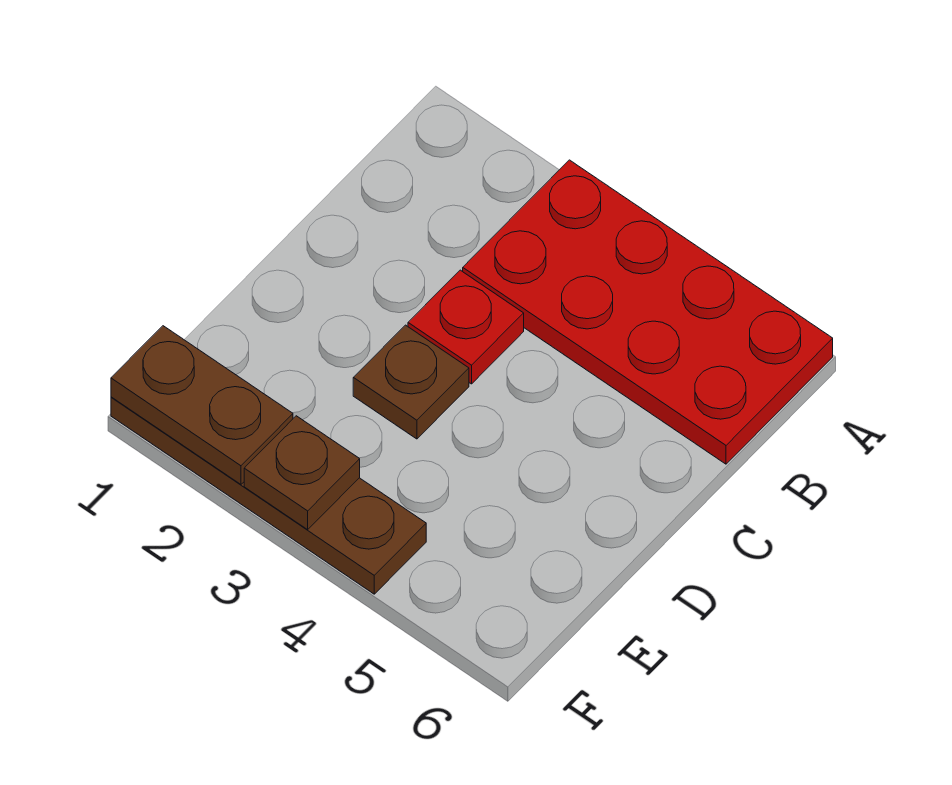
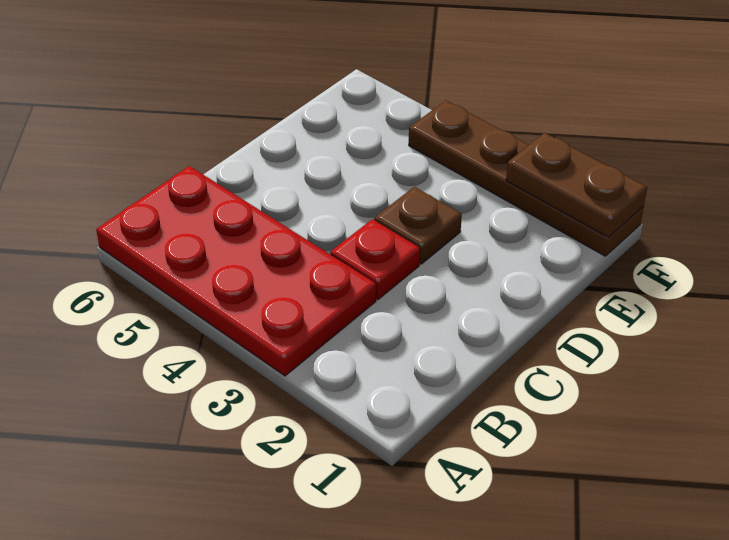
brown 1x1 plate [244,416,360,530] -> none

